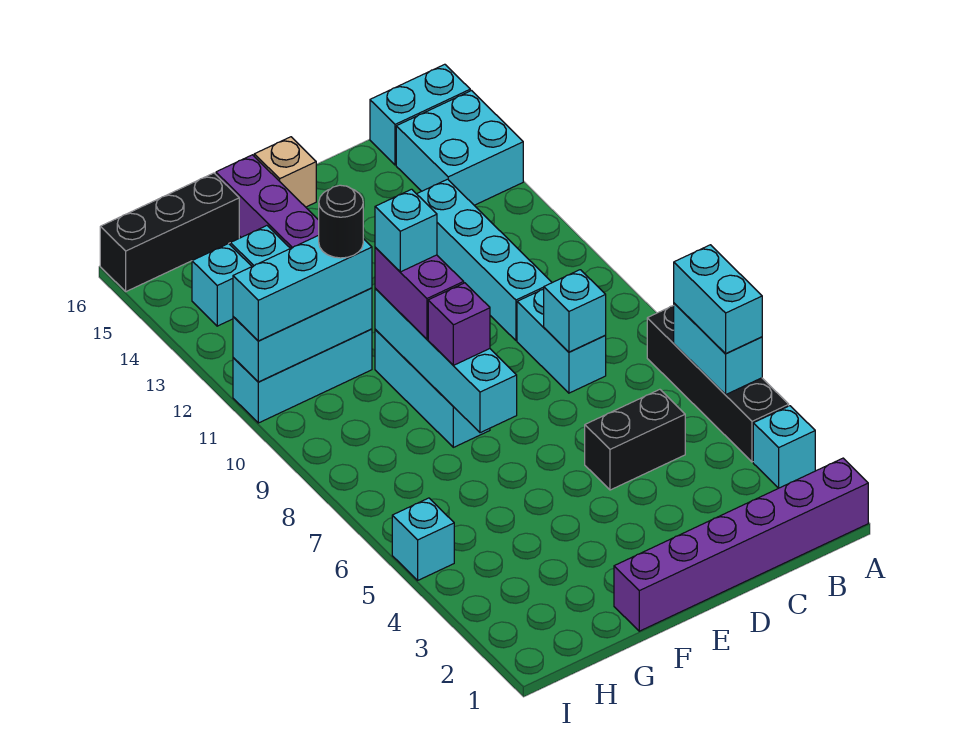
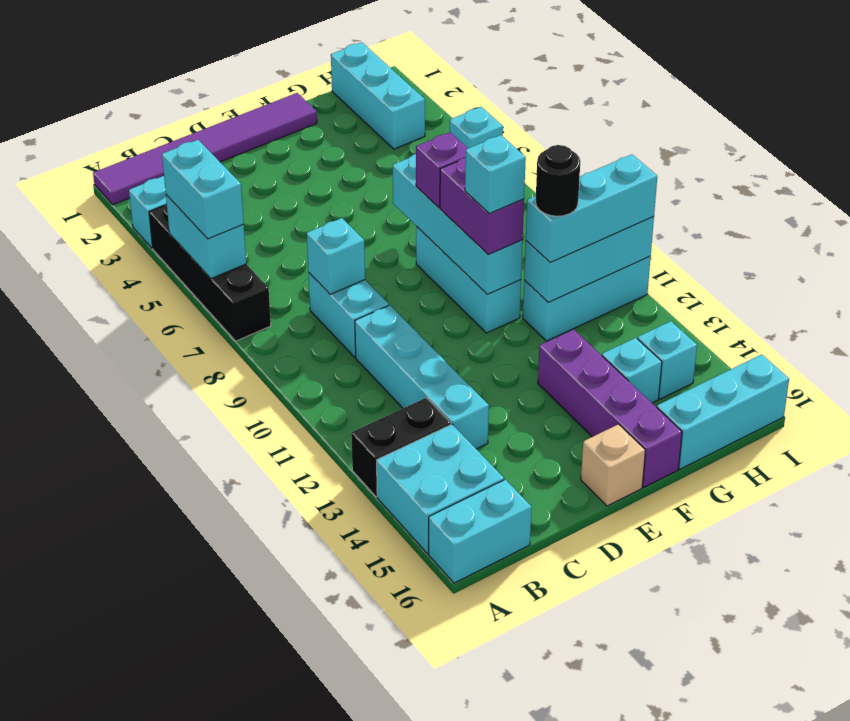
purple 1x6 brick [614,458,868,631] -> purple 1x6 tile [93,93,317,205]
black 1x2 brick [585,389,685,490] -> black 1x2 brick moved to [351,398,451,497]
black 1x3 brick [100,173,239,292] -> cyan 1x3 brick [657,354,789,469]
none -> cyan 1x3 brick [331,42,425,149]

